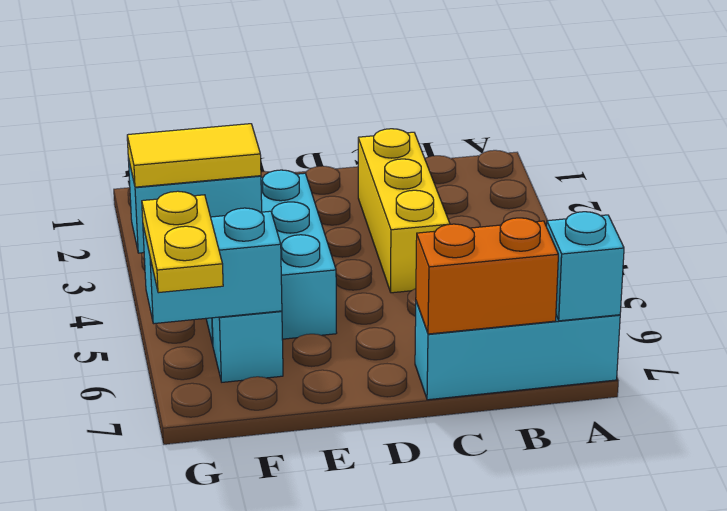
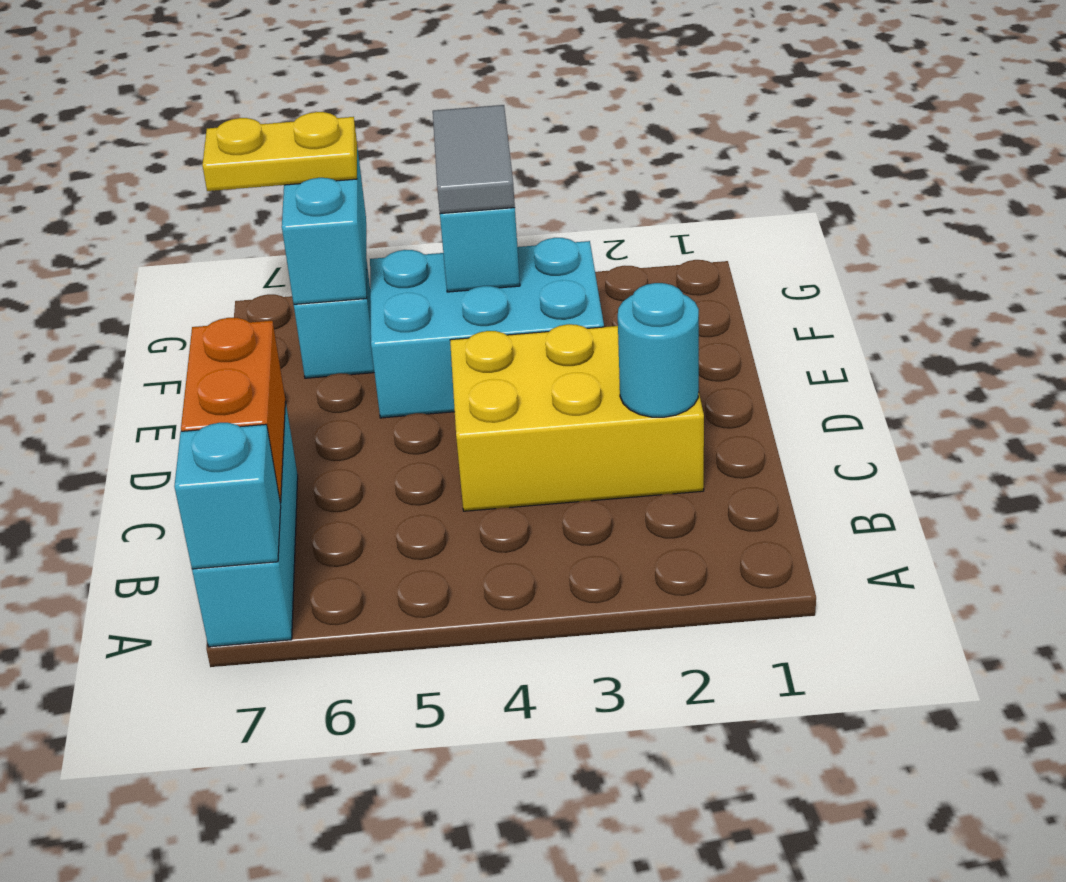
yellow 1x3 brick [358,129,450,293] -> yellow 2x3 brick [450,324,704,511]
none -> cyan 1x1 round brick [618,283,699,417]
yellow 1x2 tile [127,124,261,187] -> grey 1x2 tile [433,105,515,214]

